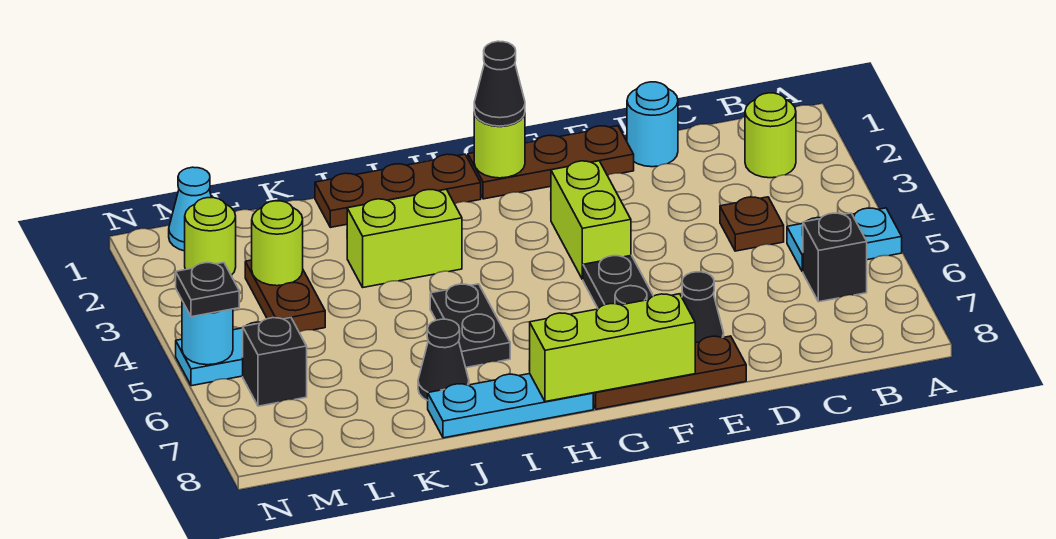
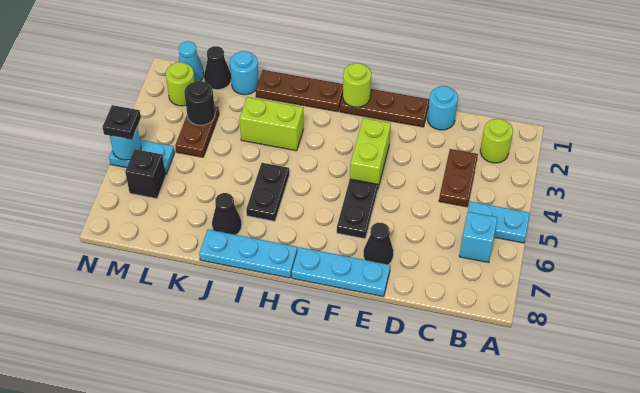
black 1x1 brick [803,213,867,302] -> cyan 1x1 brick [459,212,497,263]
brown 1x1 plate [720,197,784,251] -> brown 1x2 plate [439,149,478,207]
brown 1x3 plate [593,336,746,409] -> cyan 1x3 plate [292,247,390,297]
lime 1x3 brick [529,294,695,402] -> none
black 1x1 cone [474,41,525,126] -> black 1x1 cone moved to [204,46,231,90]
none -> cyan 1x1 round brick [230,51,259,95]
lime 1x1 round brick [252,201,303,286] -> black 1x1 round brick [184,81,215,125]

